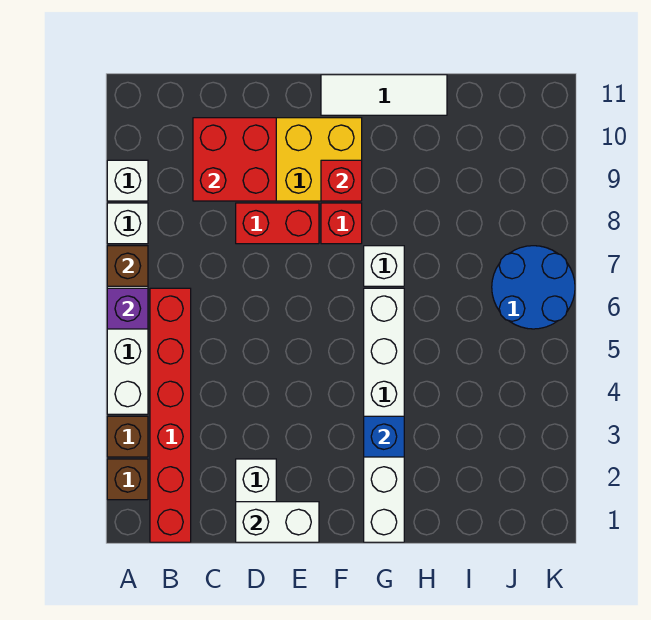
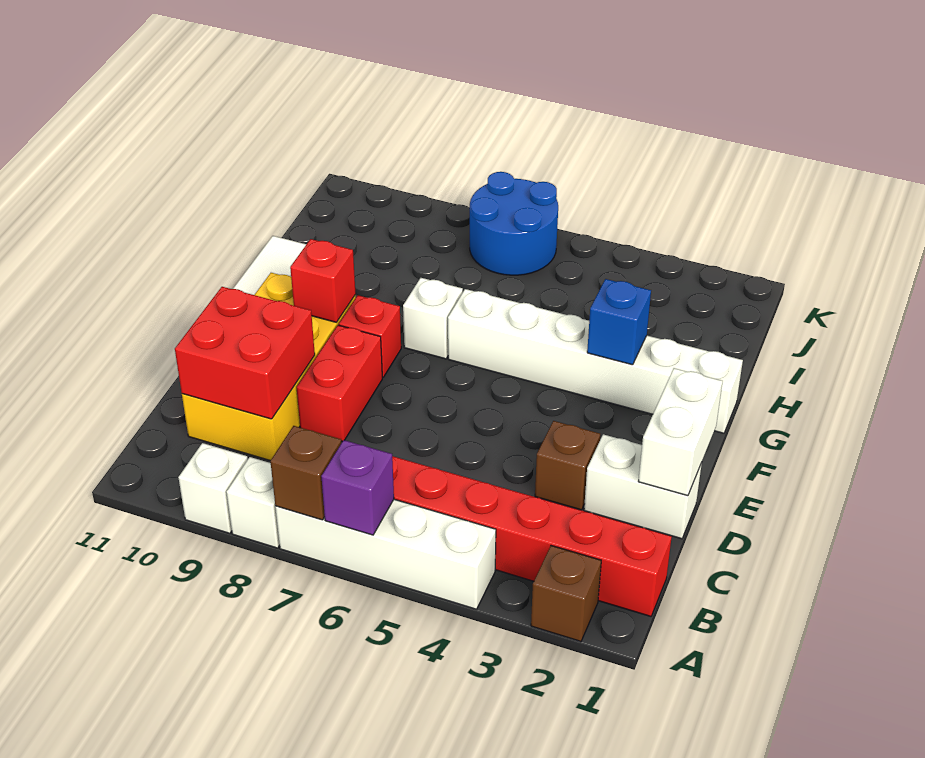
brown 1x1 brick [107,416,148,457] -> brown 1x1 brick moved to [535,421,600,510]

